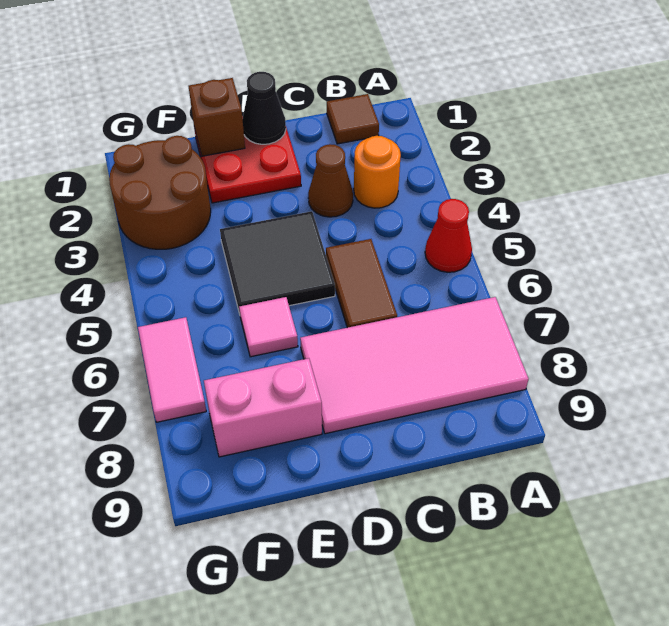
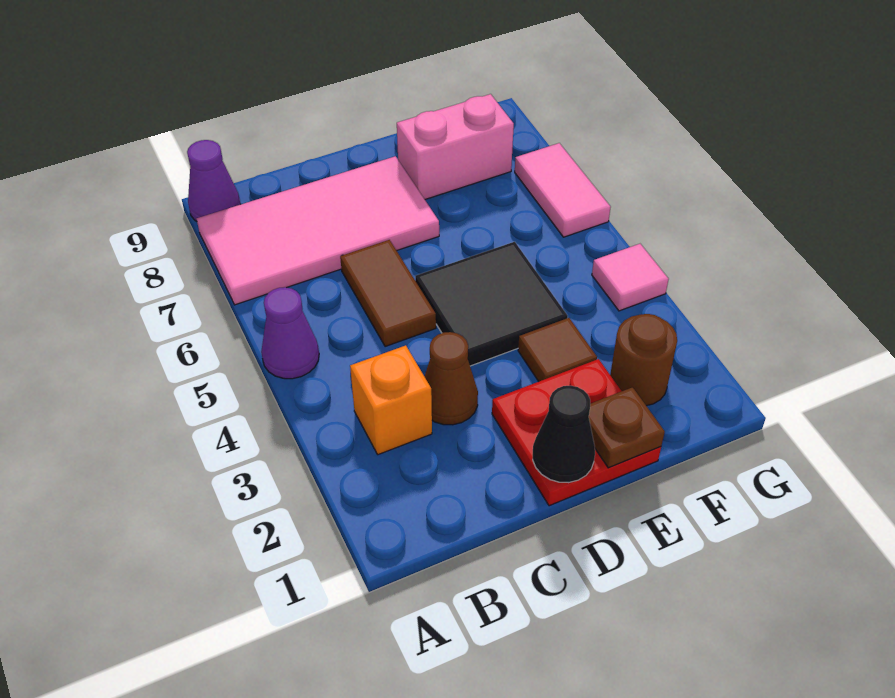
red 1x1 cone [425,199,472,272] -> purple 1x1 cone [261,287,319,379]
none -> purple 1x1 cone [187,140,241,221]
brown 1x1 tile [327,94,379,144] -> brown 1x1 tile moved to [518,318,597,381]
orange 1x1 round brick [354,136,401,208] -> orange 1x1 brick [350,345,432,455]
brown 1x1 brick [189,78,245,156] -> brown 1x1 plate [589,387,665,468]
pink 1x1 tile [239,297,298,357] -> pink 1x1 tile moved to [592,244,669,311]
brown 2x2 round brick [109,136,211,249] -> brown 1x1 round brick [610,314,677,406]

